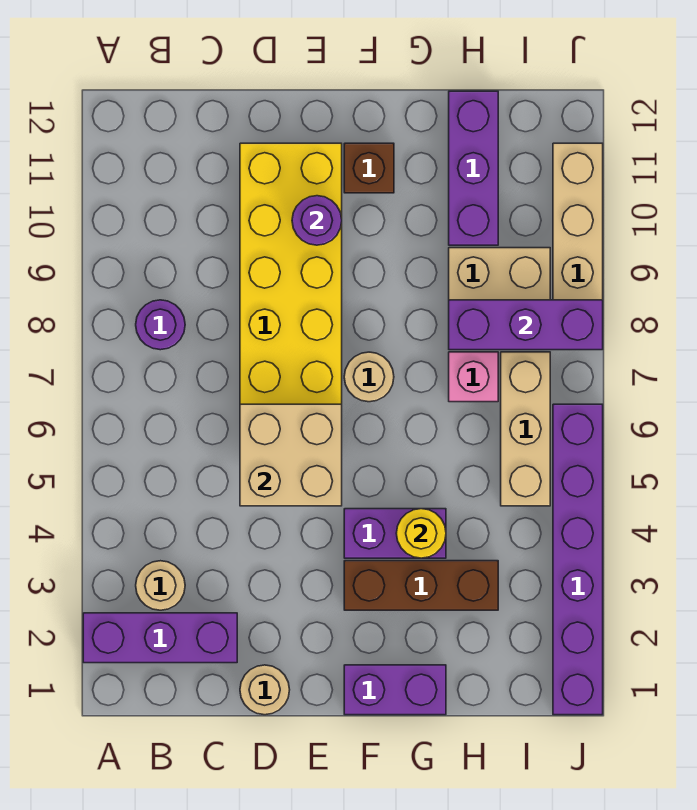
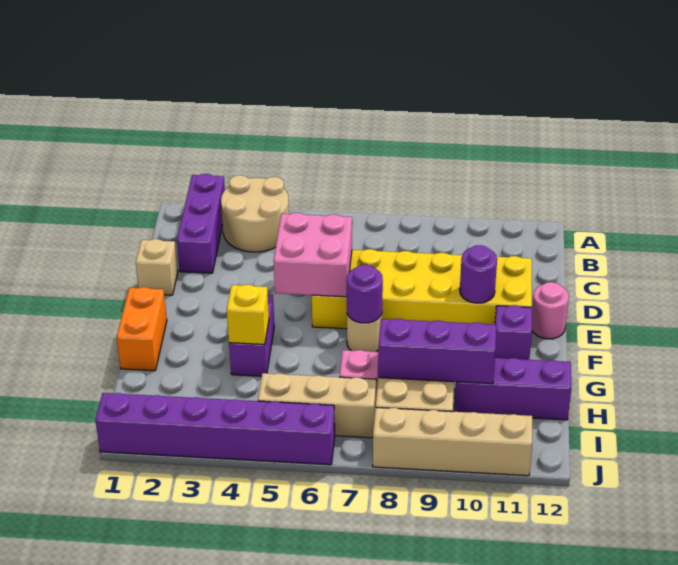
tan 1x1 round brick [136,561,185,610] -> tan 2x2 round brick [221,175,289,252]
purple 1x1 round brick [136,300,185,350] -> purple 1x1 round brick moved to [347,265,383,323]
tan 1x1 round brick [240,665,290,715] -> tan 1x1 brick [136,239,178,295]
tan 2x2 brick [240,404,342,506] -> pink 2x2 brick [274,213,352,297]
none -> pink 1x1 round brick [532,282,569,339]
purple 1x2 brick [344,665,446,715] -> orange 1x2 brick [117,287,167,371]
brown 1x3 brick [344,561,498,610] -> none
brown 1x1 brick [344,143,394,193] -> purple 1x1 brick [495,305,532,360]
yellow 1x1 round brick [396,509,446,558] -> yellow 1x1 brick [227,285,269,345]
purple 1x3 brick [449,300,603,350] -> purple 1x3 brick turned to [378,319,496,384]

